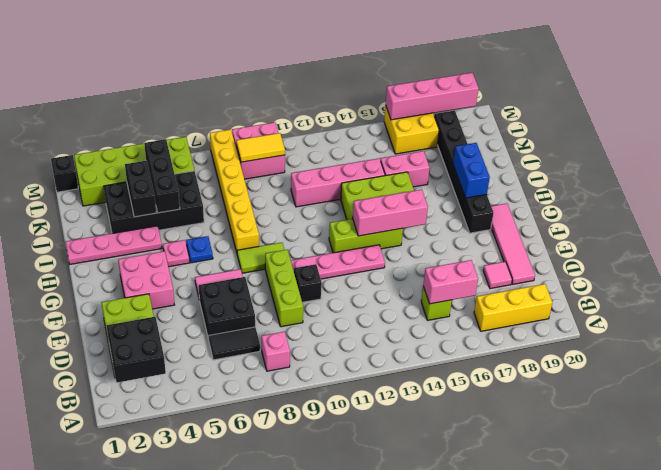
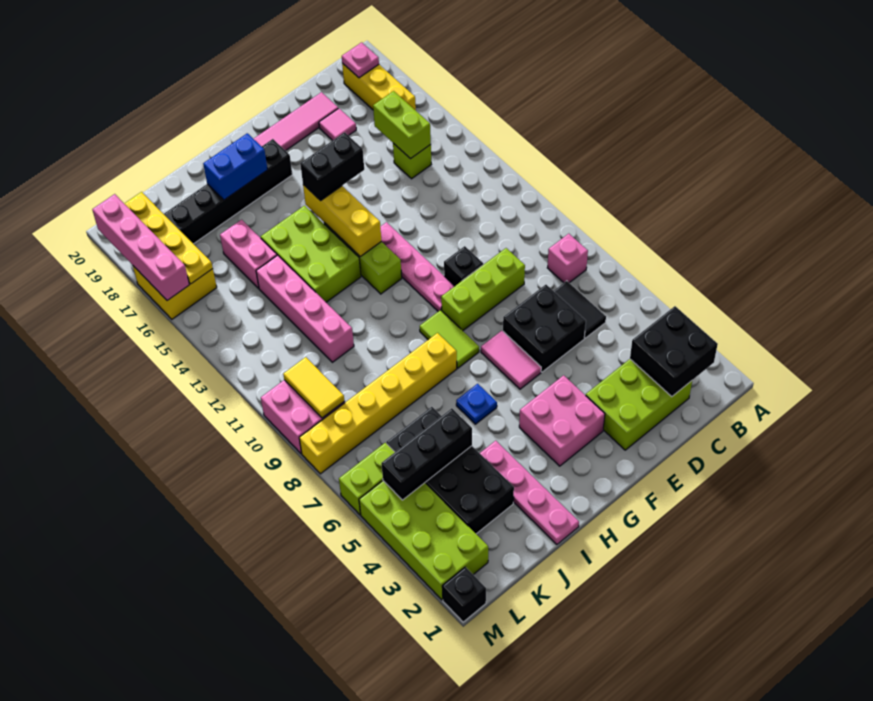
pink 1x2 brick [423,260,478,304] -> lime 1x2 brick [373,91,431,159]
pink 1x3 brick [352,189,428,236] -> yellow 1x3 brick [303,185,381,256]
pink 1x1 plate [163,240,190,267] -> pink 1x1 plate moved to [342,42,379,78]
black 1x2 brick [125,161,156,217] -> black 1x2 brick moved to [300,132,364,201]
none -> yellow 1x4 plate [124,192,213,284]

